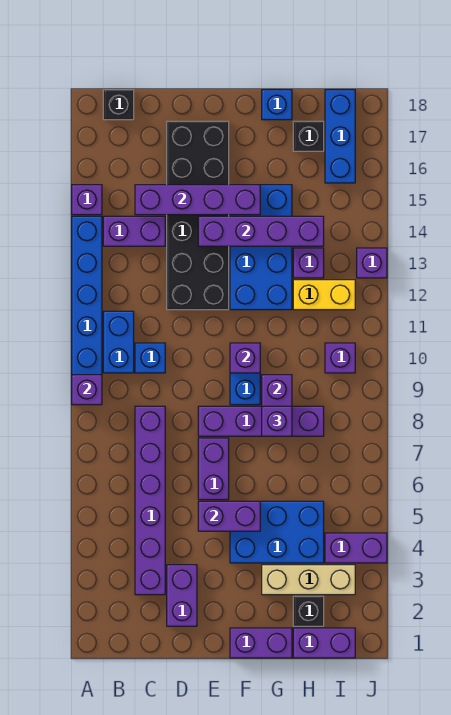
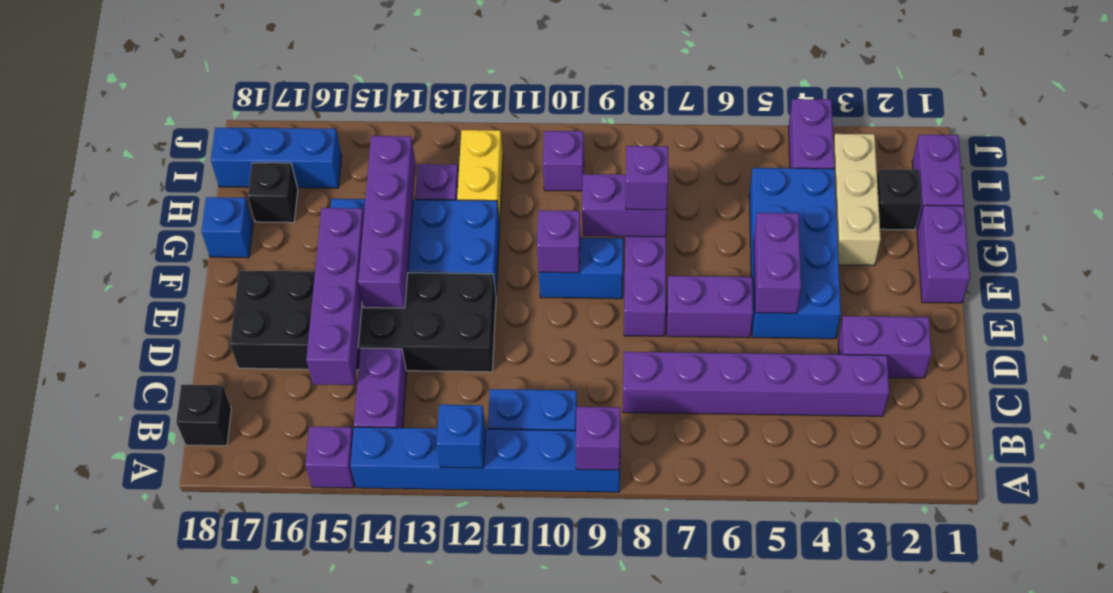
blue 1x1 brick [135,343,165,373] -> blue 1x1 brick moved to [437,405,486,468]
blue 2x3 brick [230,501,324,563] -> blue 2x4 brick [749,168,841,339]
purple 1x1 brick [357,248,387,278] -> none

